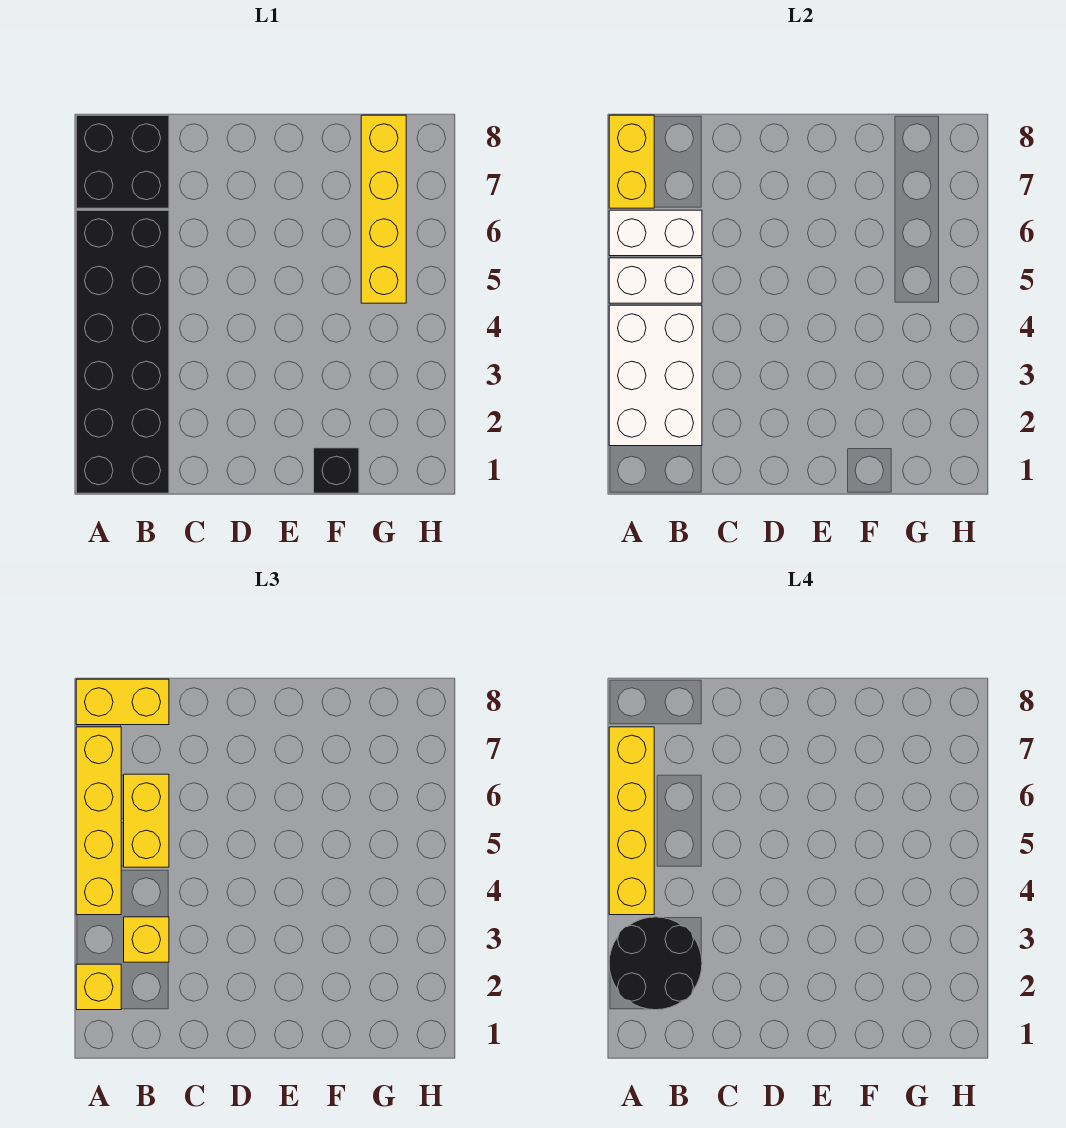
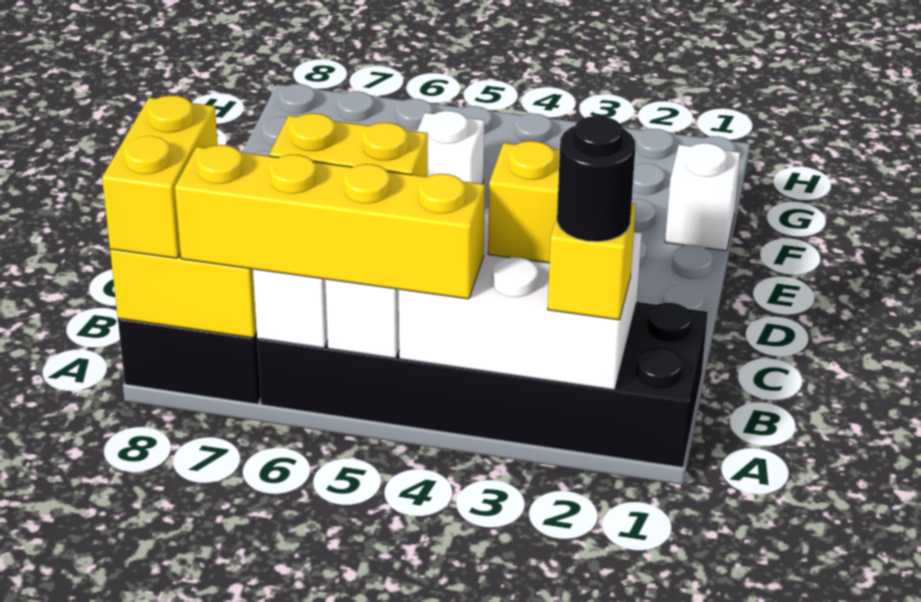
black 2x2 round brick [609,917,702,1010] -> black 1x1 round brick [557,116,635,242]
yellow 1x4 brick [609,727,654,915] -> none
black 1x1 brick [314,448,359,493] -> white 1x1 brick [665,143,740,251]
none -> white 1x1 brick [417,111,484,184]
yellow 1x4 brick [361,115,406,303] -> none

